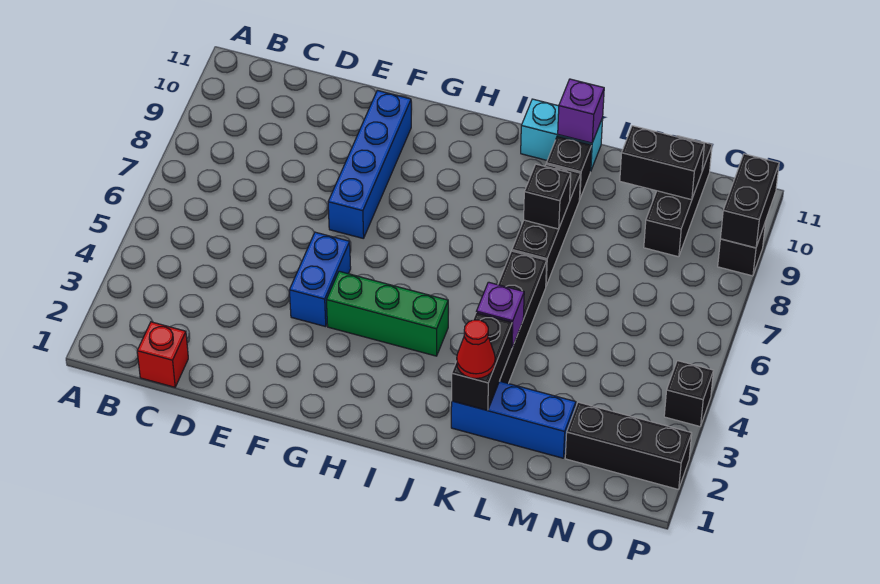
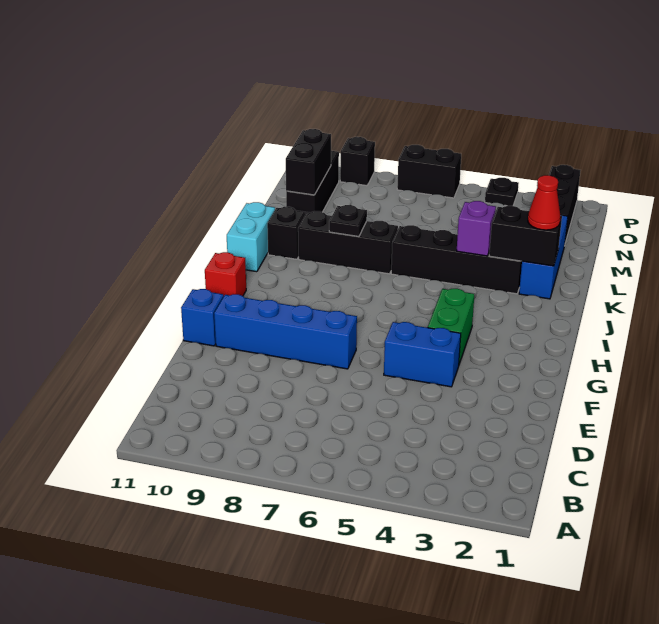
red 1x1 brick [137,322,188,387] -> red 1x1 brick moved to [205,252,246,296]
none -> blue 1x1 brick [181,289,224,346]
green 1x3 brick [326,271,448,356] -> green 1x2 brick [428,289,474,364]
black 1x1 brick [524,164,571,229] -> black 1x1 plate [329,205,367,237]
purple 1x1 brick [558,79,604,143] -> none
black 1x3 brick [644,136,712,257] -> black 1x3 brick turned to [286,151,339,214]
black 1x1 brick [664,361,714,426] -> black 1x1 plate [485,178,519,206]
black 1x2 brick [720,154,779,248] -> black 1x2 brick moved to [397,145,461,198]

